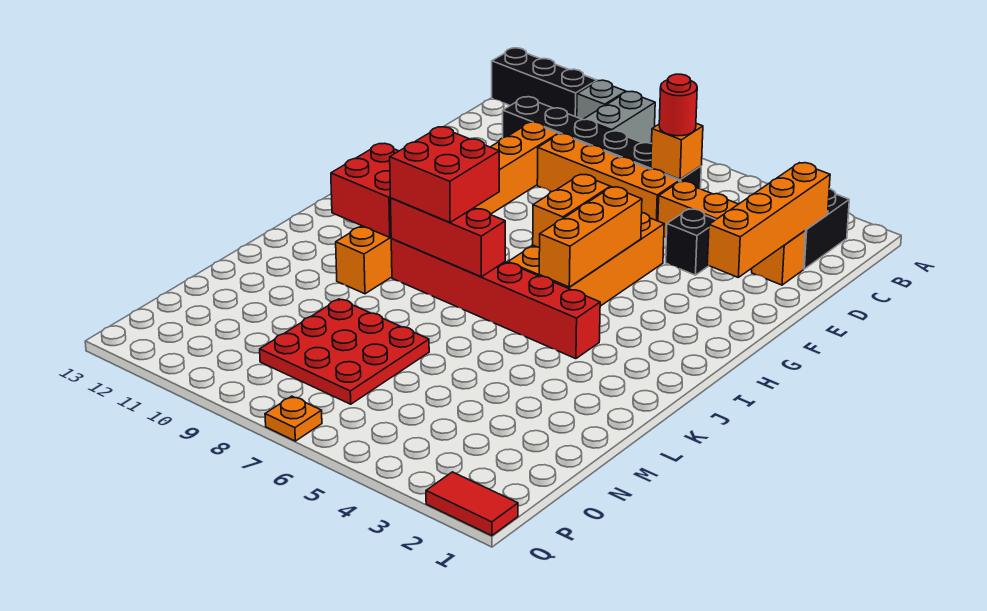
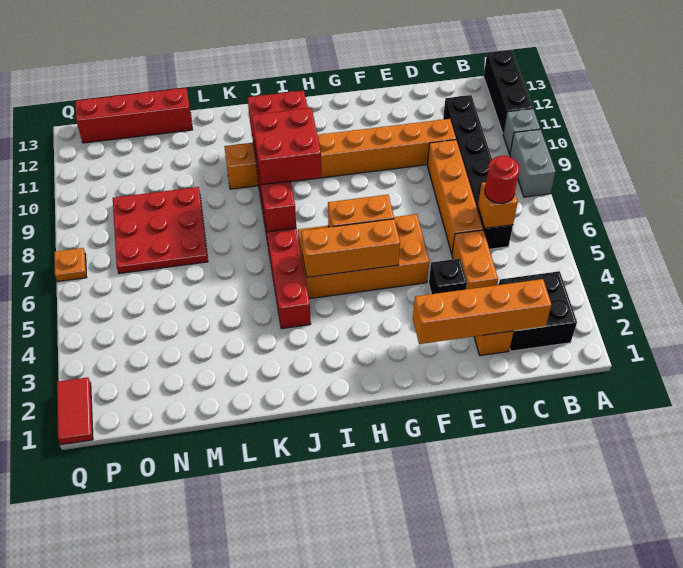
grey 1x2 brick [584,92,655,143] -> grey 1x2 brick turned to [510,129,556,197]
none -> red 1x4 brick [75,88,192,143]

